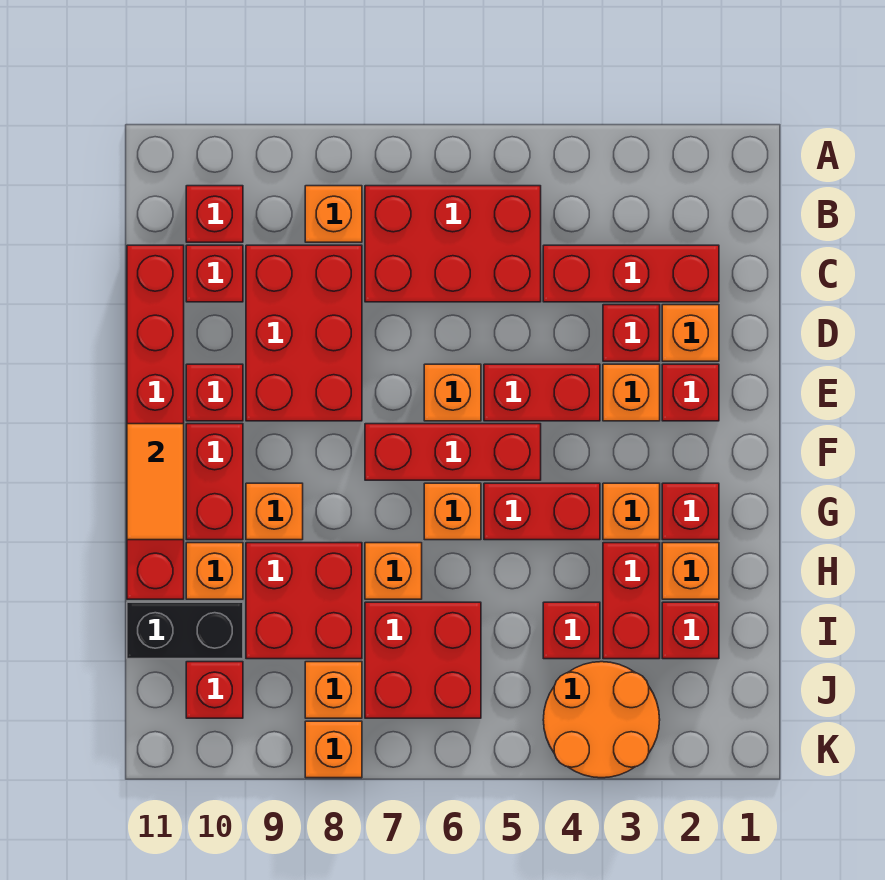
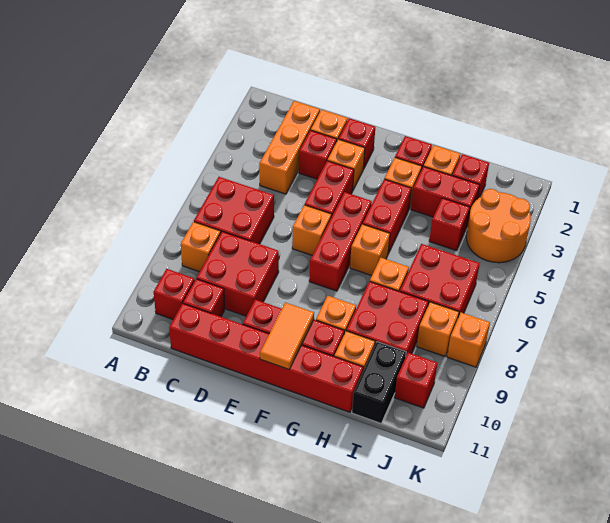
red 2x3 brick [365,186,541,302] -> red 2x2 brick [194,177,274,244]
red 1x3 brick [543,245,719,302] -> orange 1x3 brick [260,101,320,194]
red 2x3 brick [246,245,362,421] -> red 2x2 brick [196,232,279,316]
orange 1x2 tile [127,424,184,540] -> orange 1x2 tile turned to [260,302,314,370]

